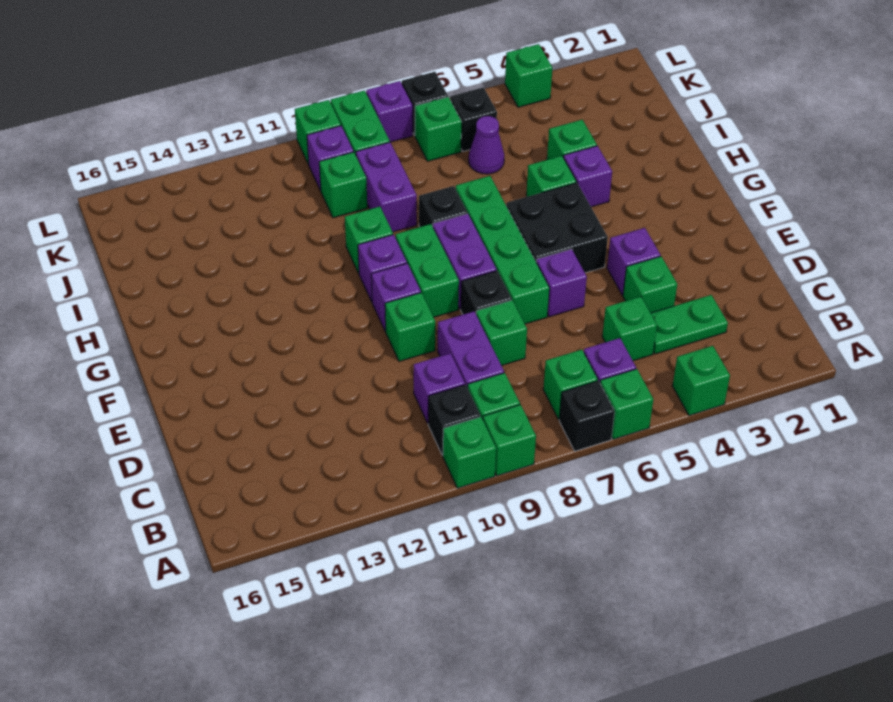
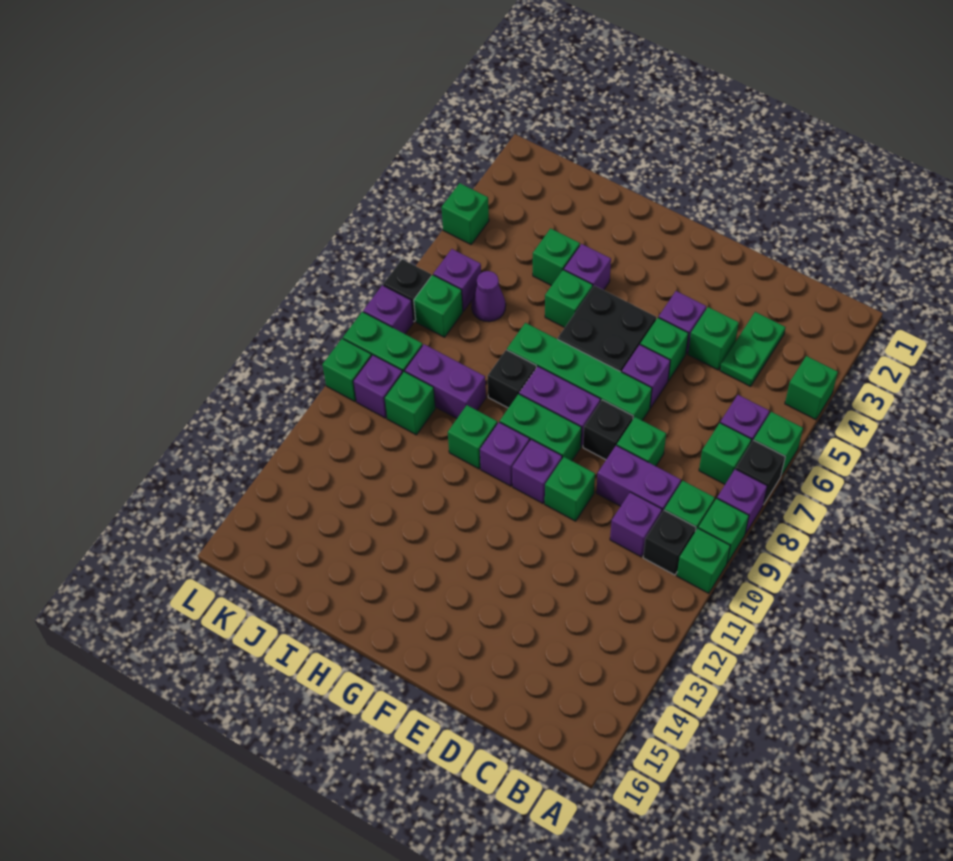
none -> purple 1x1 brick [717,469,767,534]
green 1x1 brick [602,297,657,361] -> green 1x1 brick moved to [640,318,688,381]
black 1x1 brick [450,87,497,152] -> purple 1x1 brick [433,249,481,311]

